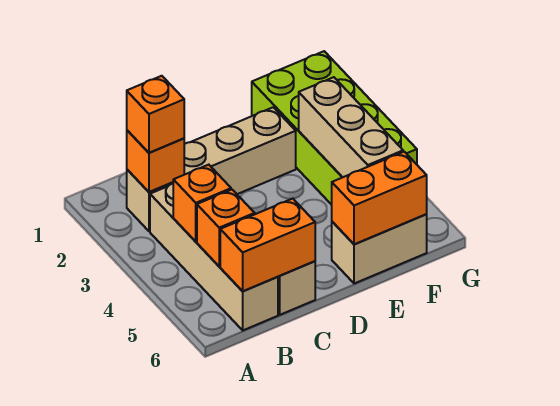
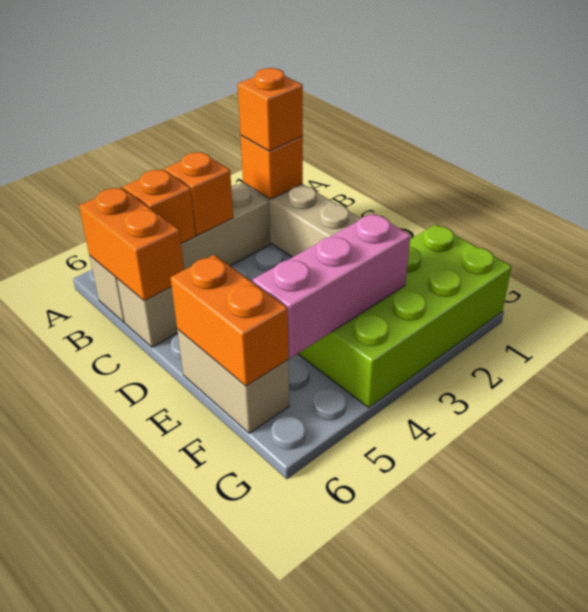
tan 1x3 brick [299,77,403,177] -> pink 1x3 brick [253,213,410,358]

